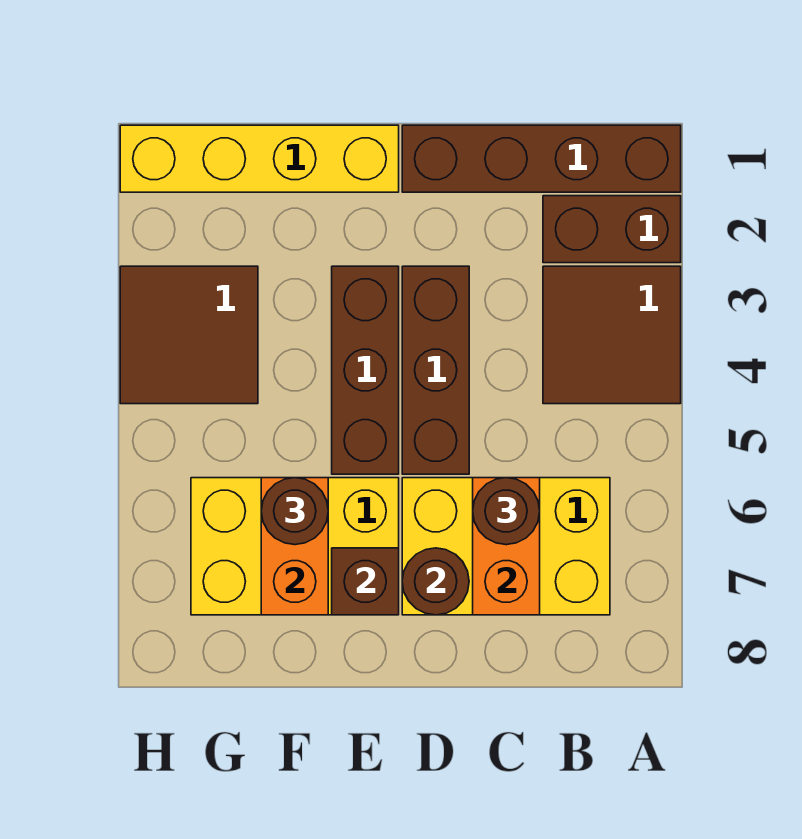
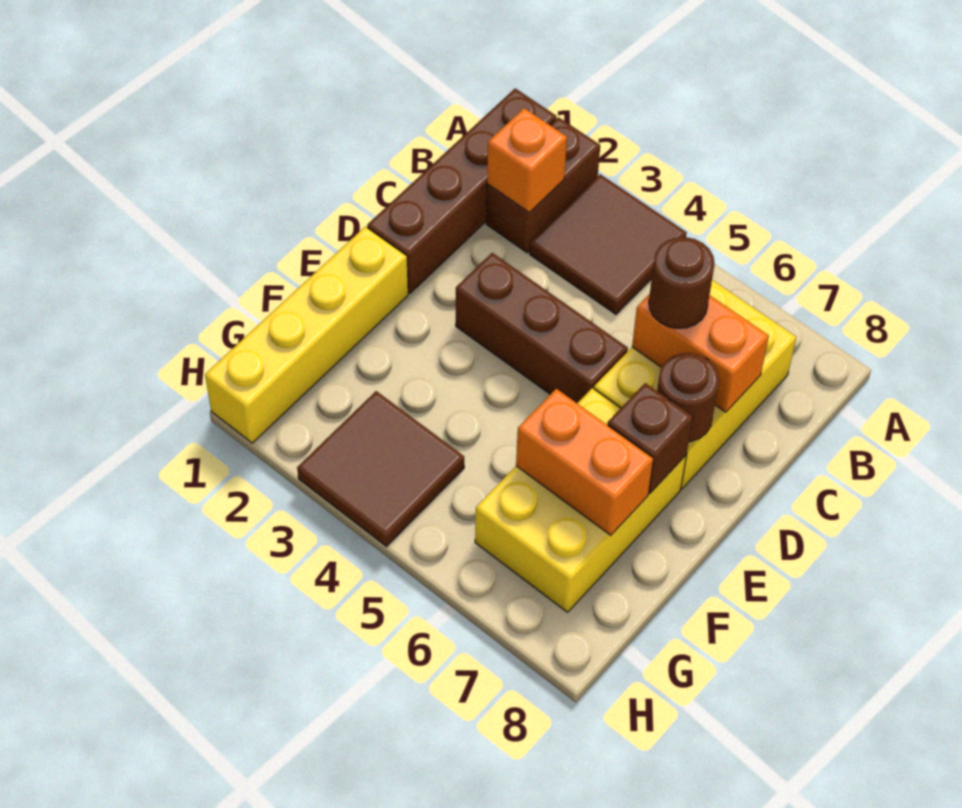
none -> orange 1x1 brick [487,108,567,213]
brown 1x3 brick [332,266,399,474] -> none
brown 1x1 round brick [261,478,328,545] -> none

